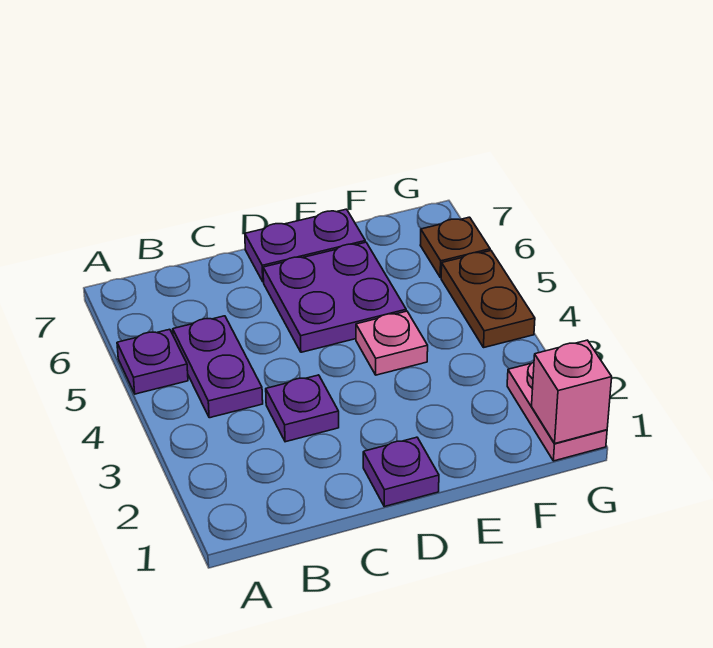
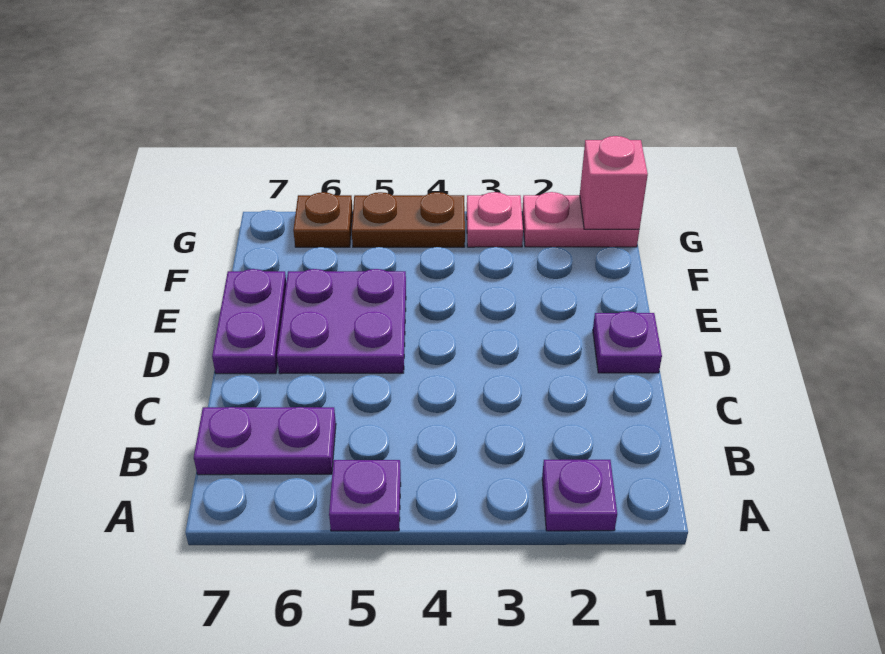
purple 1x2 plate [173,316,263,418] -> purple 1x2 plate moved to [194,407,336,475]
purple 1x1 plate [266,375,339,442] -> purple 1x1 plate moved to [542,460,617,531]
pink 1x1 plate [356,311,428,375] -> pink 1x1 plate moved to [467,192,523,247]

